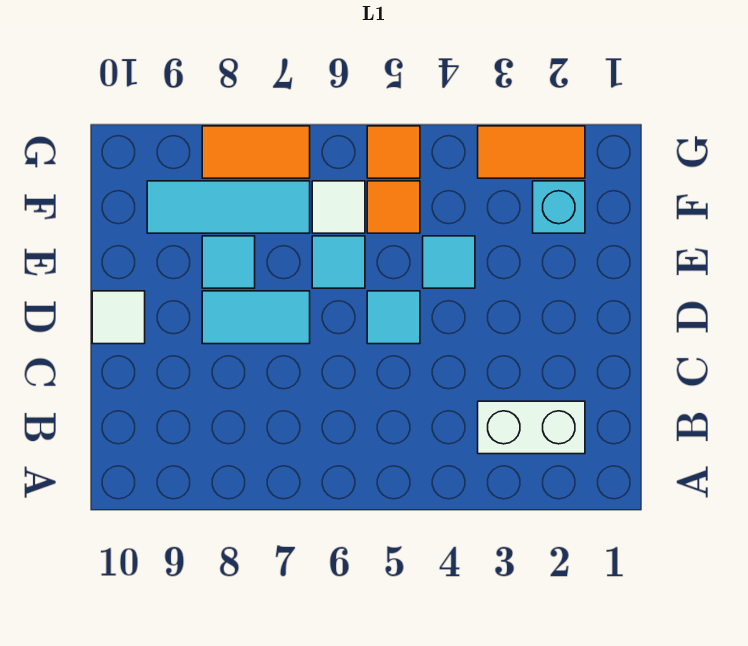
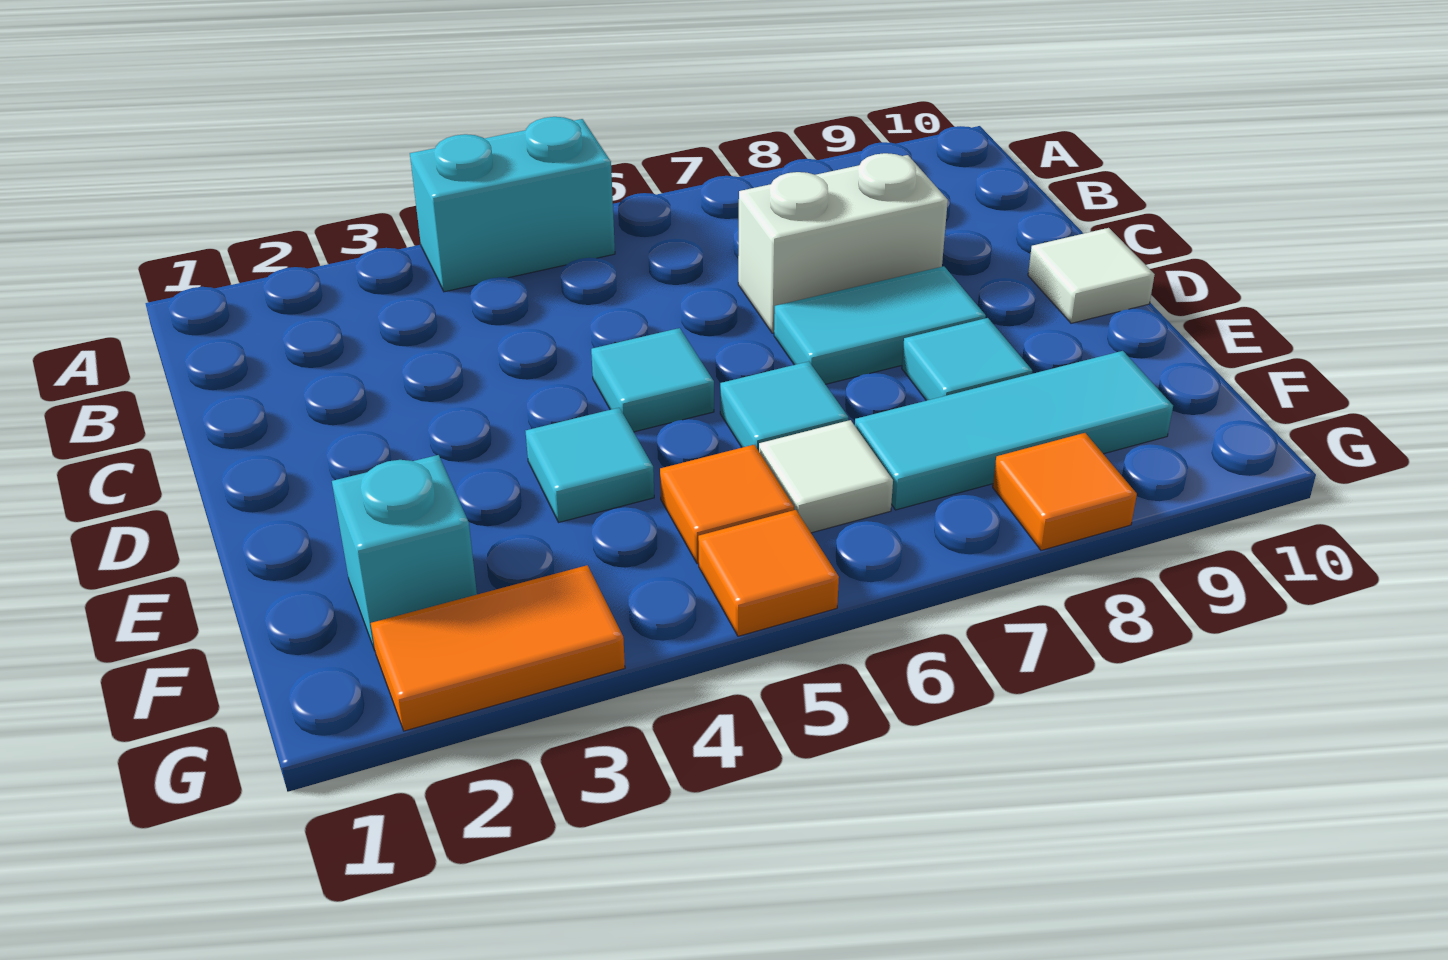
none -> cyan 1x2 brick [410,117,615,292]
white 1x2 brick [478,401,585,454] -> white 1x2 brick moved to [738,153,948,333]
orange 1x2 tile [202,126,310,178] -> orange 1x1 tile [993,433,1137,550]

